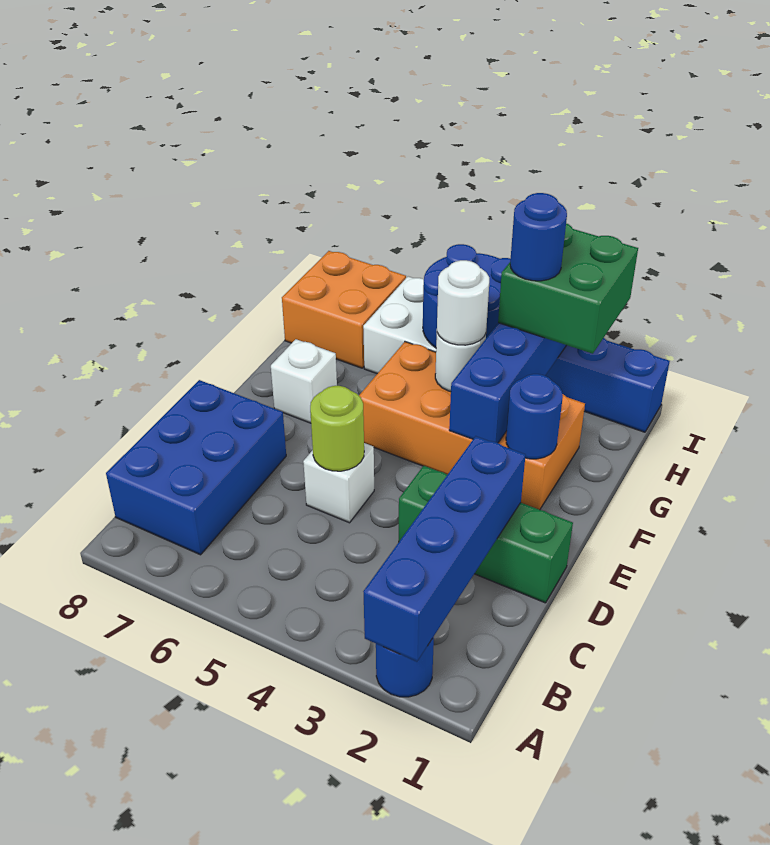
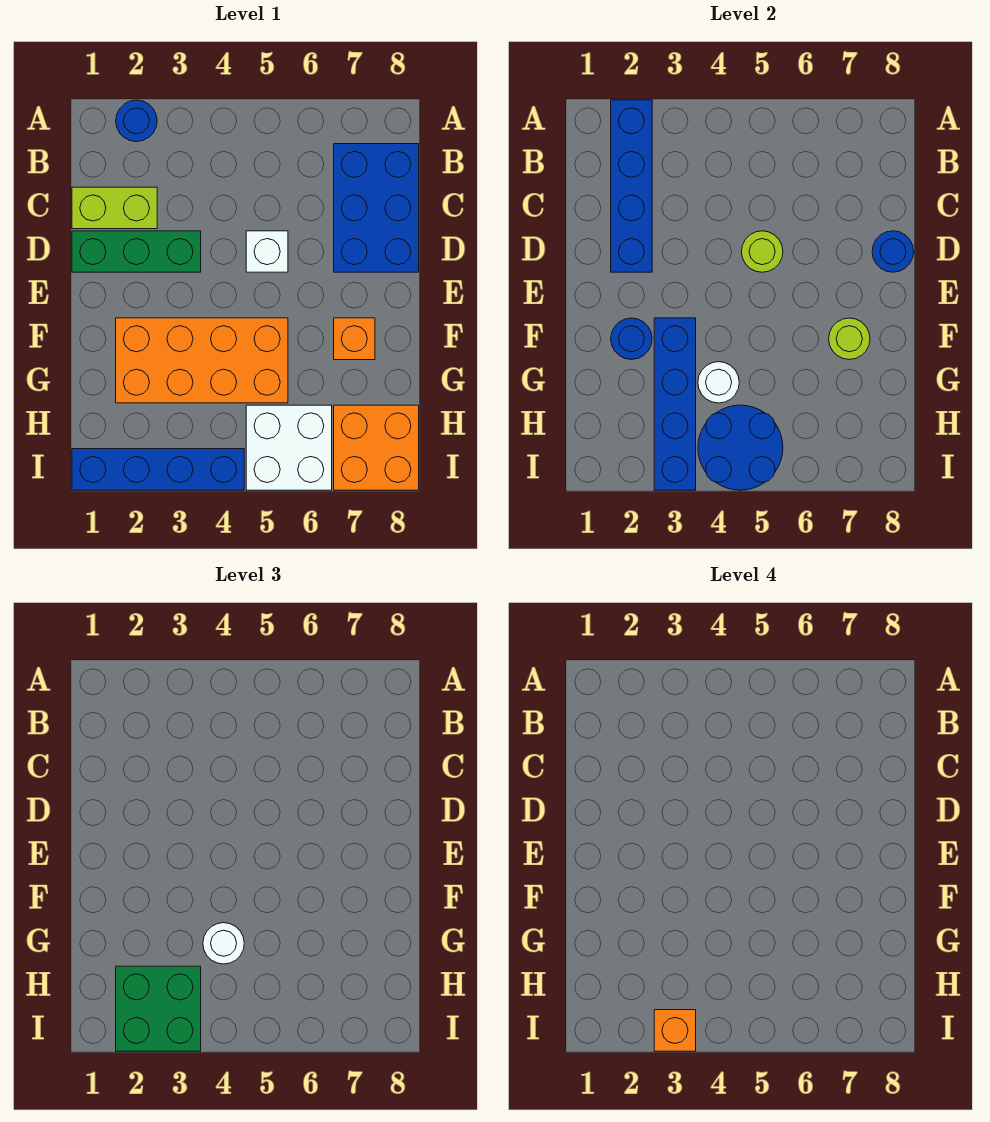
none -> lime 1x2 brick [72,187,157,229]
white 1x1 brick [271,339,337,423] -> orange 1x1 brick [334,318,375,360]
none -> lime 1x1 round brick [829,318,870,360]
blue 1x1 round brick [510,193,567,281] -> blue 1x1 round brick moved to [872,231,914,272]
none -> orange 1x1 brick [654,1010,696,1051]

